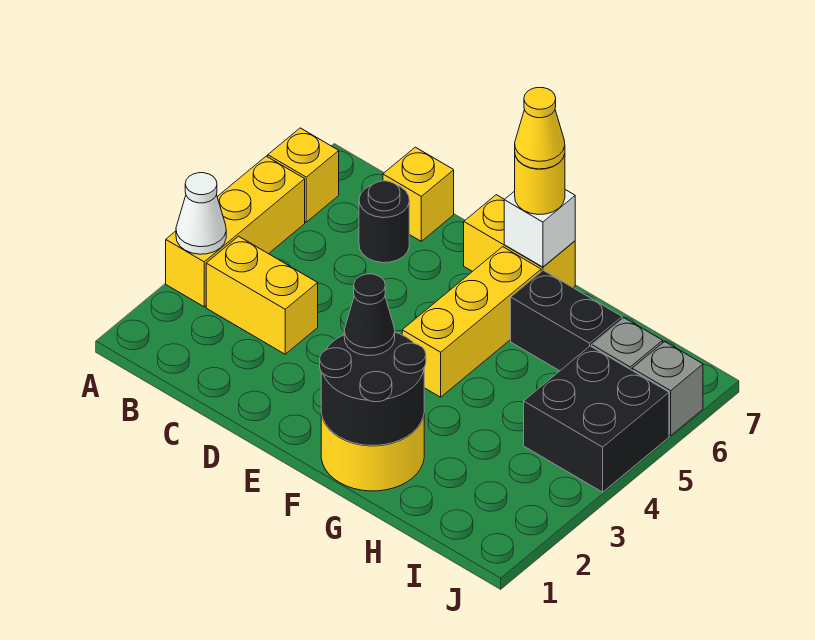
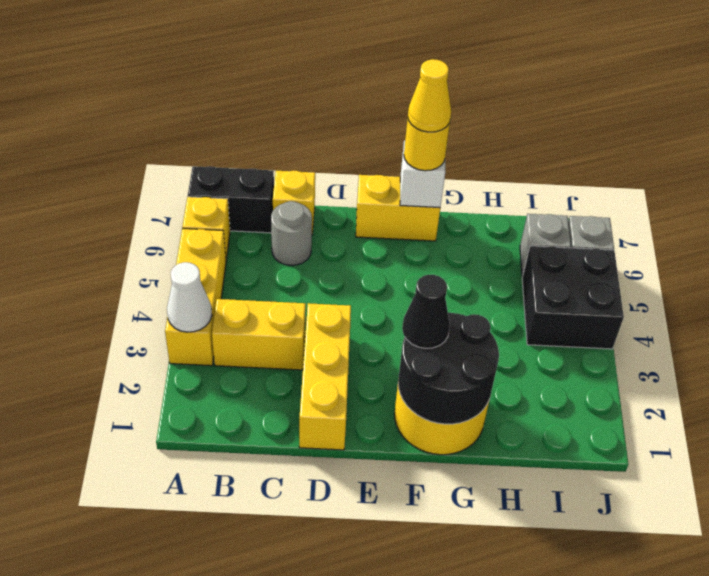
black 1x1 round brick [359,181,409,263] -> grey 1x1 round brick [271,201,312,265]
yellow 1x3 brick [402,247,541,397] -> yellow 1x3 brick moved to [299,303,351,450]
black 1x2 brick [511,270,622,371] -> black 1x2 brick moved to [188,166,274,233]

